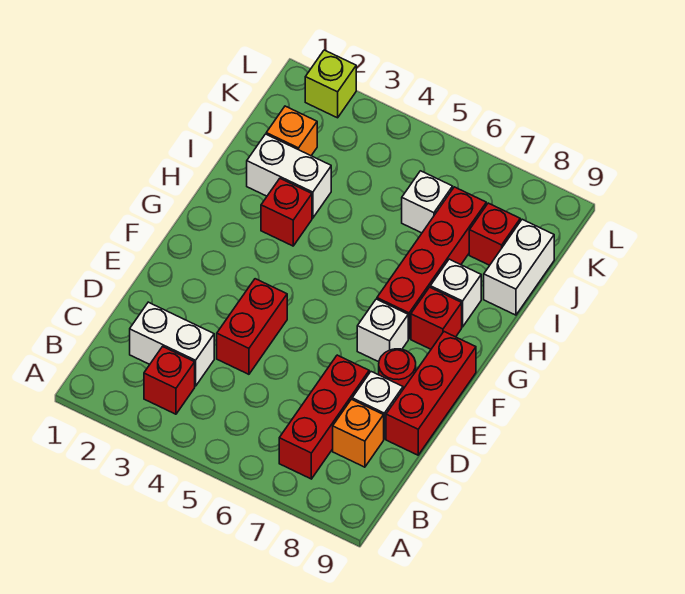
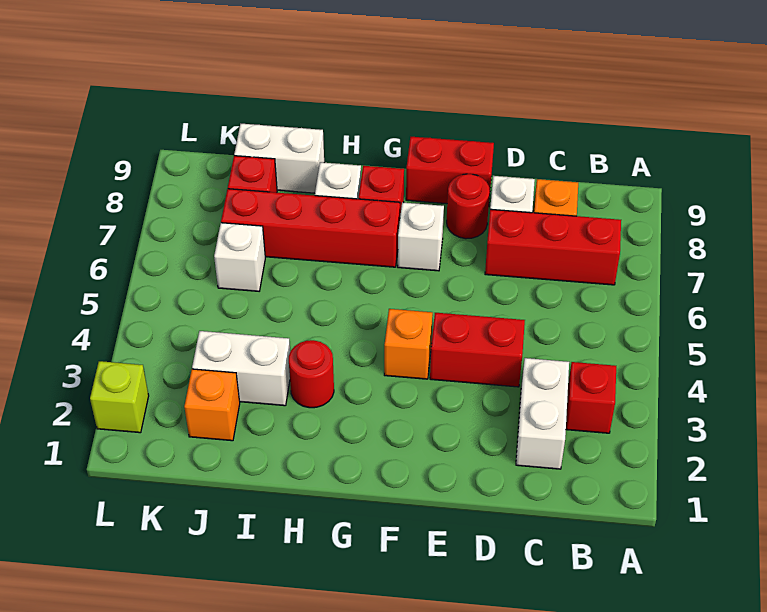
red 1x3 brick [386,332,476,455] -> red 1x2 brick [406,137,494,204]
none -> orange 1x1 brick [384,309,433,379]
red 1x1 brick [261,179,312,246] -> red 1x1 round brick [289,340,334,408]
white 1x2 brick [247,134,331,218] -> white 1x2 brick turned to [192,331,290,406]

